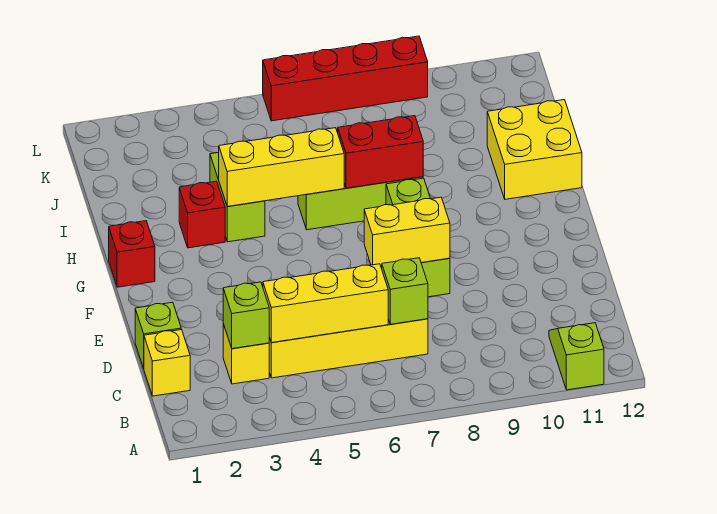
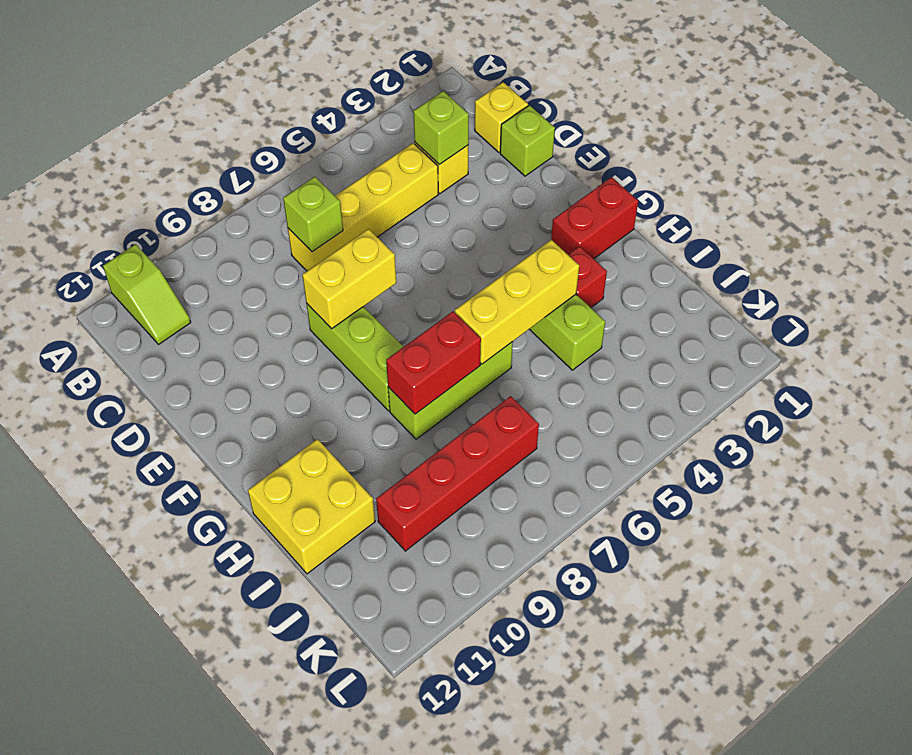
yellow 1x3 brick [263,264,388,343] -> none
red 1x1 brick [109,221,155,287] -> red 1x2 brick [551,177,638,259]
red 1x4 brick [263,36,428,121] -> red 1x4 brick moved to [376,396,539,551]

